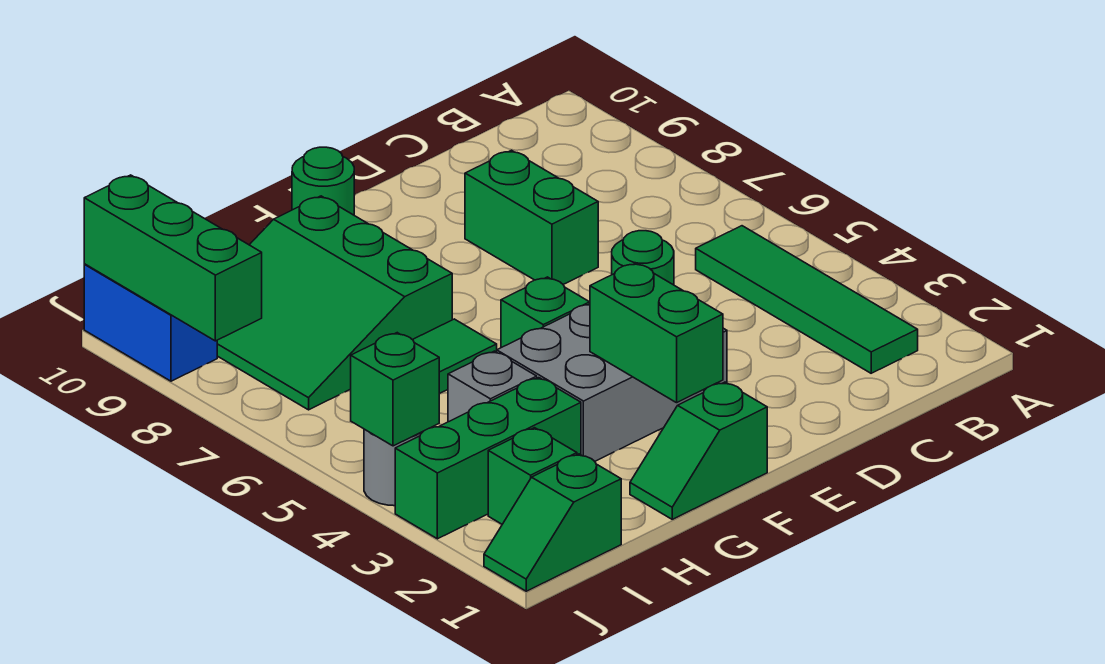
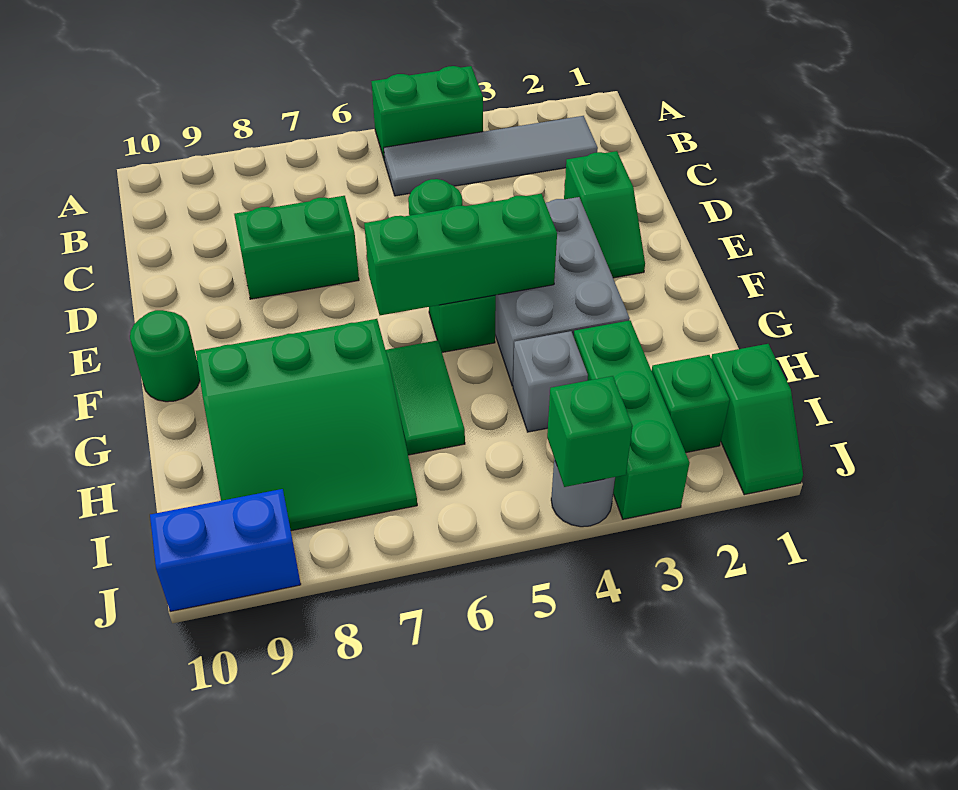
green 1x4 tile [696,226,918,373] -> grey 1x4 tile [384,116,598,196]
green 1x2 slope [630,382,767,519] -> green 1x2 slope moved to [564,151,645,278]
green 1x2 brick [590,263,723,403] -> green 1x2 brick moved to [371,66,483,161]
green 1x3 brick [84,175,262,341] -> green 1x3 brick moved to [364,194,557,315]

